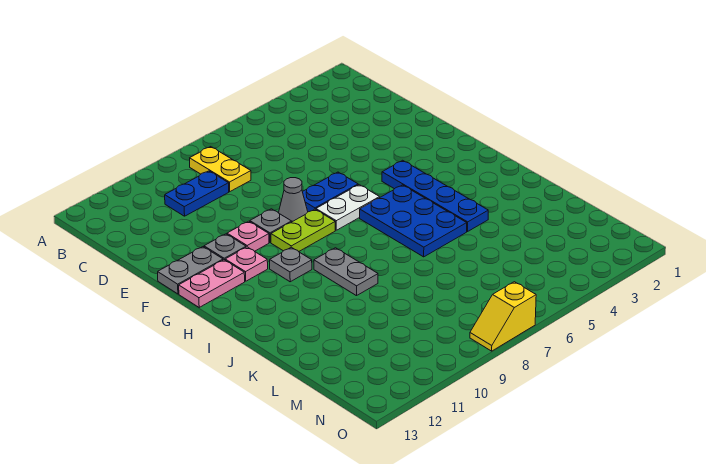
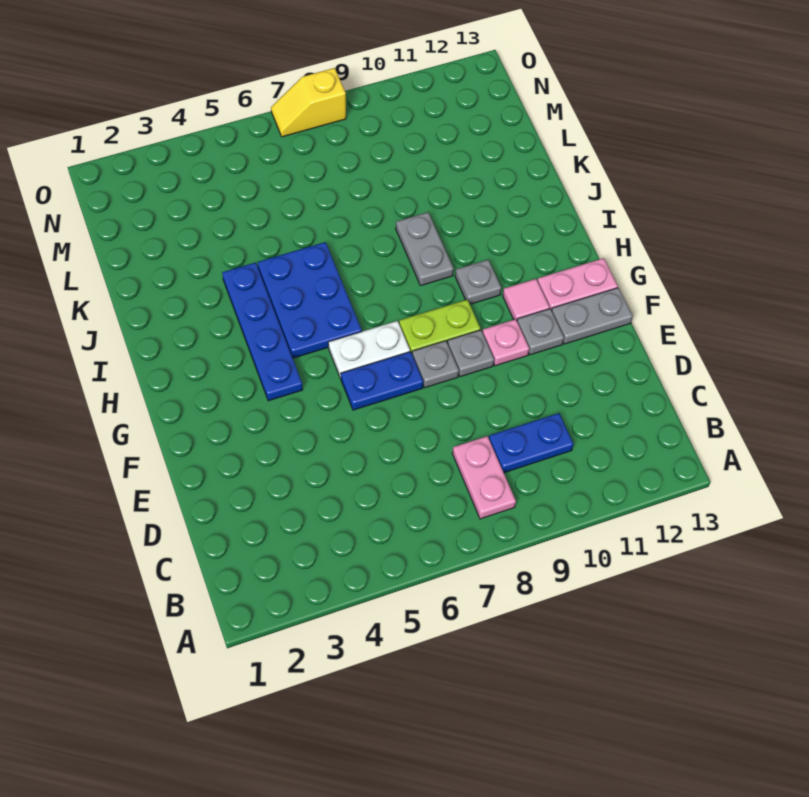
yellow 1x2 plate [190,147,251,192] -> pink 1x2 plate [452,436,516,519]
grey 1x1 cone [279,178,308,221] -> grey 1x1 plate [412,341,459,388]
pink 1x1 plate [225,247,268,281] -> pink 1x1 tile [503,279,550,320]
yellow 1x2 slope [470,282,536,351] -> yellow 1x2 slope turned to [271,68,346,137]

